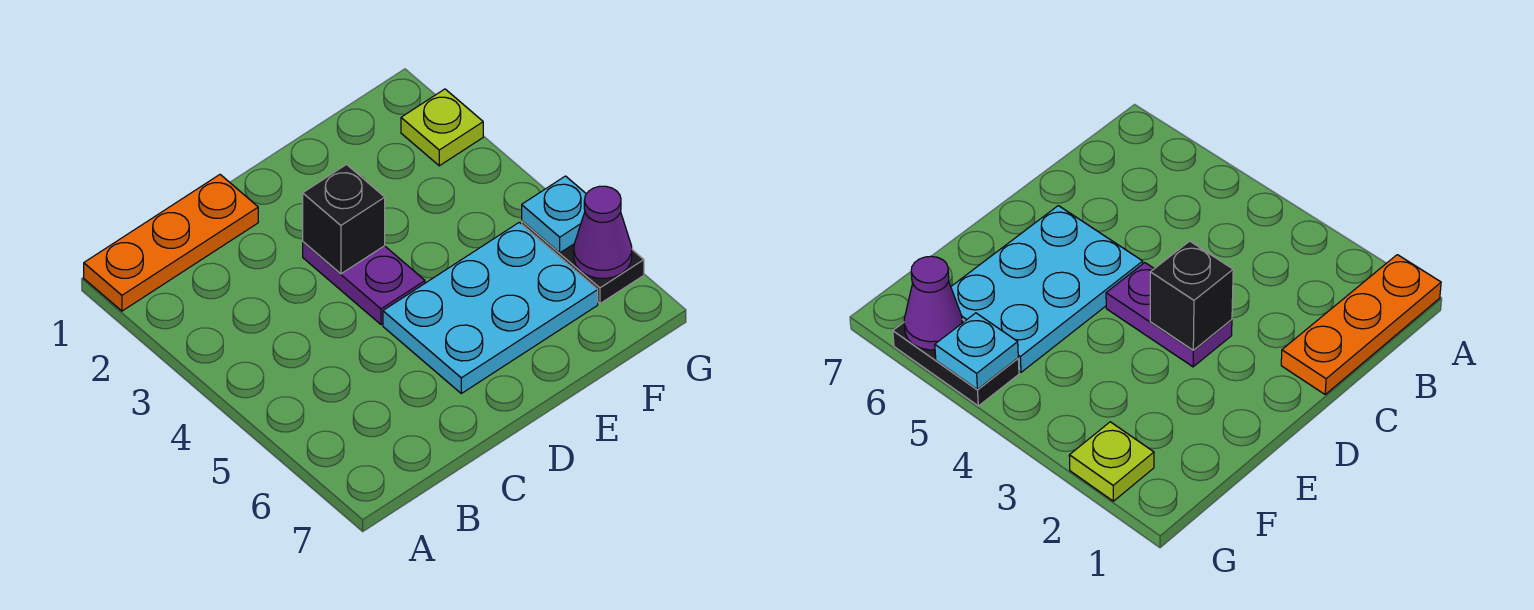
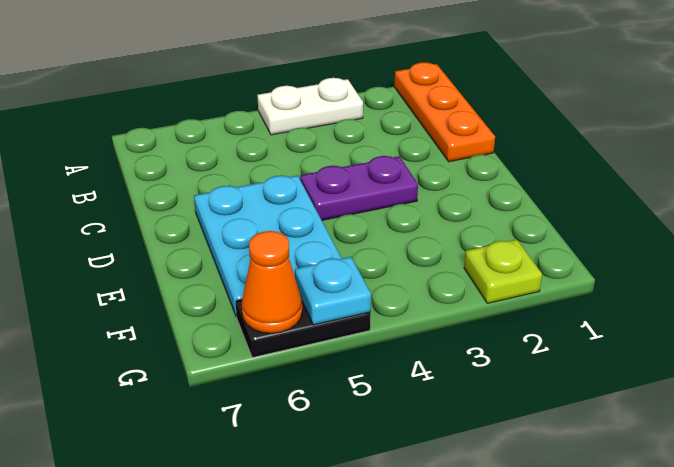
none -> white 1x2 plate [257,78,363,135]
black 1x1 brick [303,165,385,274] -> none
purple 1x1 cone [574,186,632,279] -> orange 1x1 cone [241,231,302,333]

